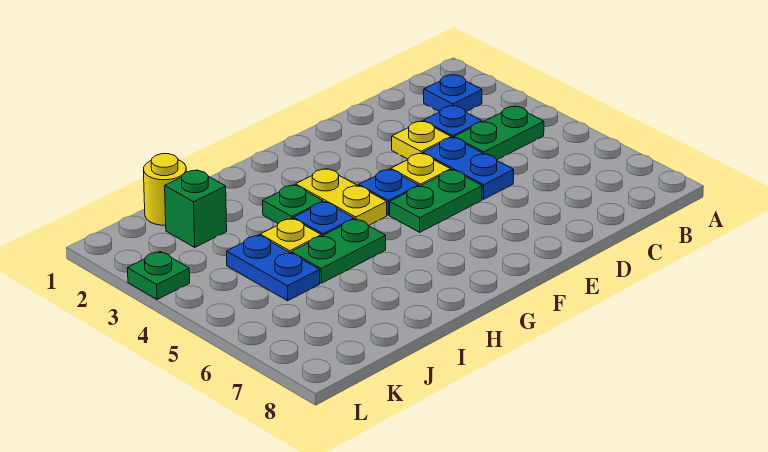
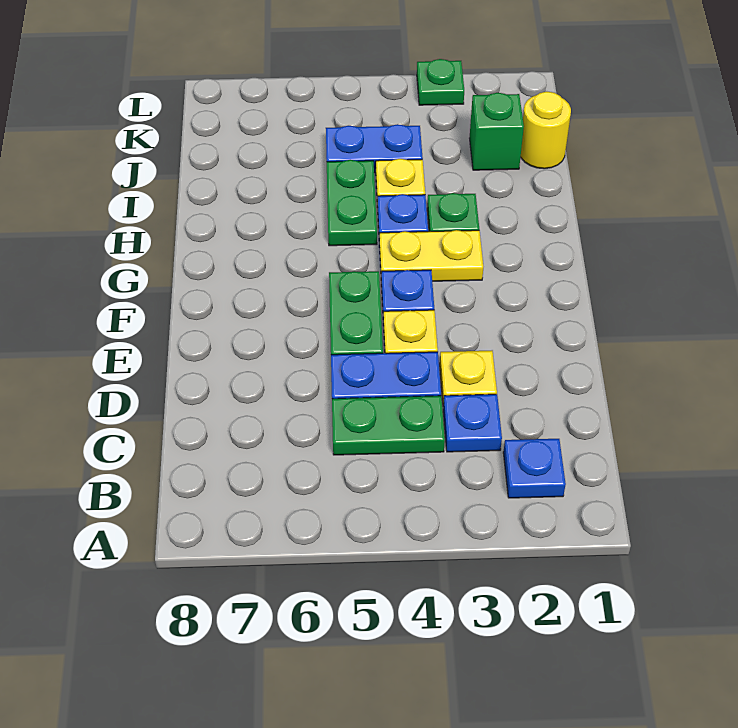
green 1x2 plate [454,106,544,160] -> green 1x2 plate turned to [332,396,445,455]

